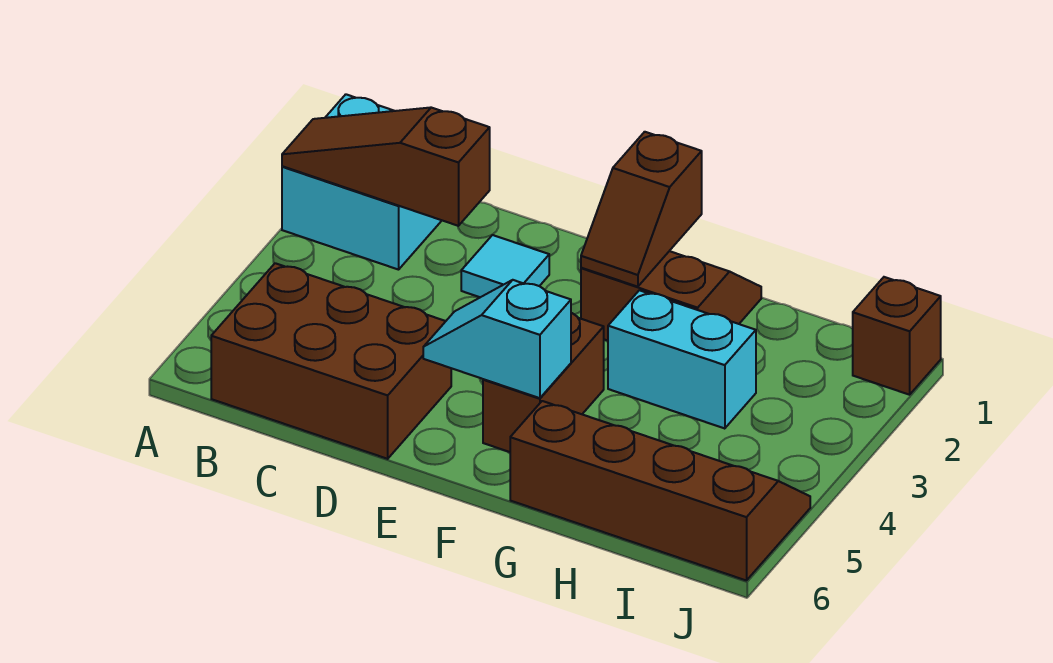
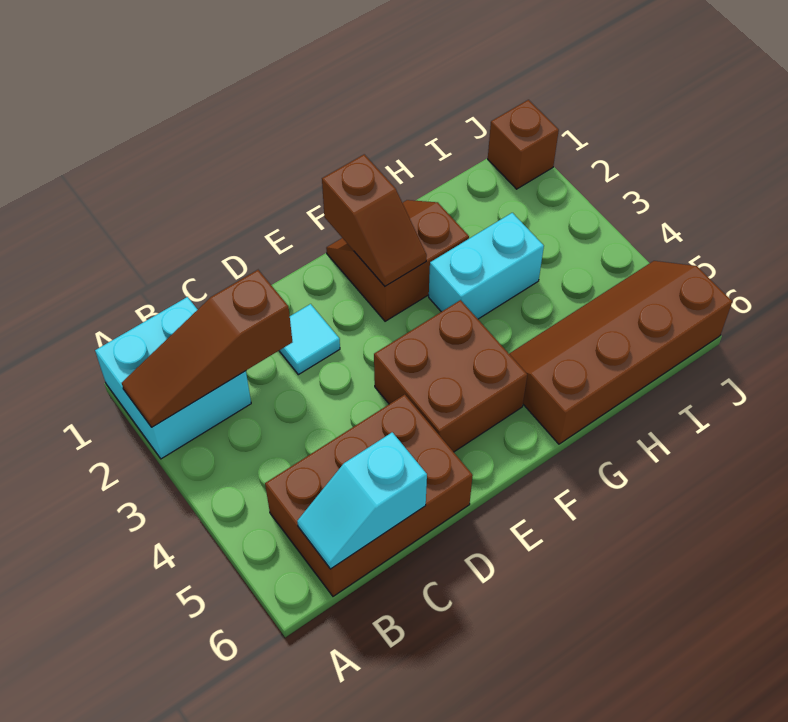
cyan 1x2 slope [423,280,571,398] -> cyan 1x2 slope moved to [297,432,427,569]
brown 1x2 brick [483,313,604,452] -> brown 2x2 brick [374,300,527,452]

